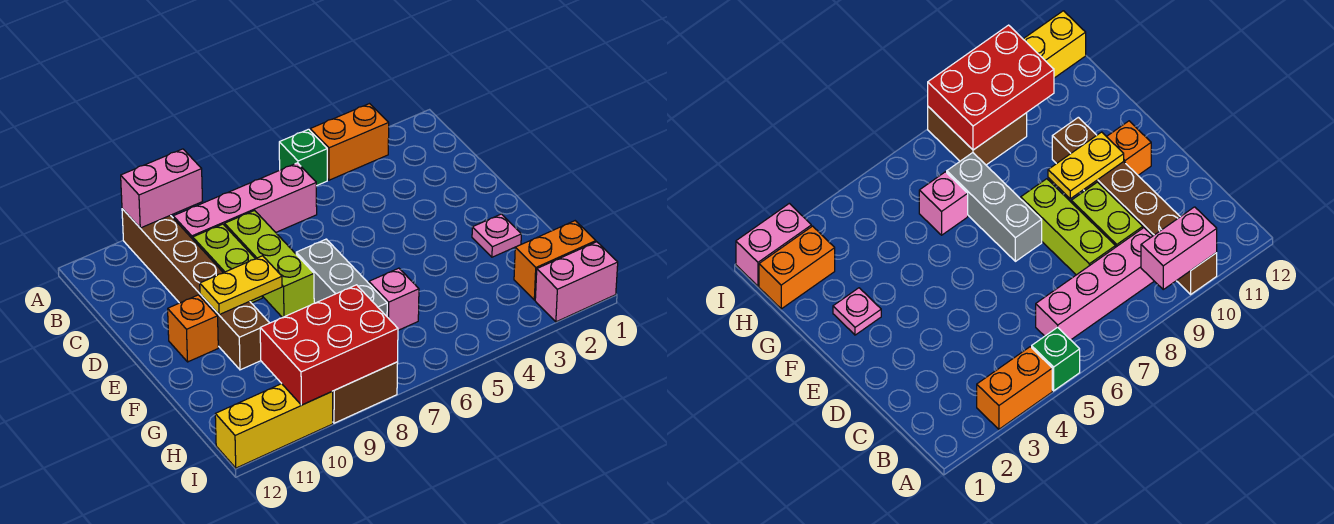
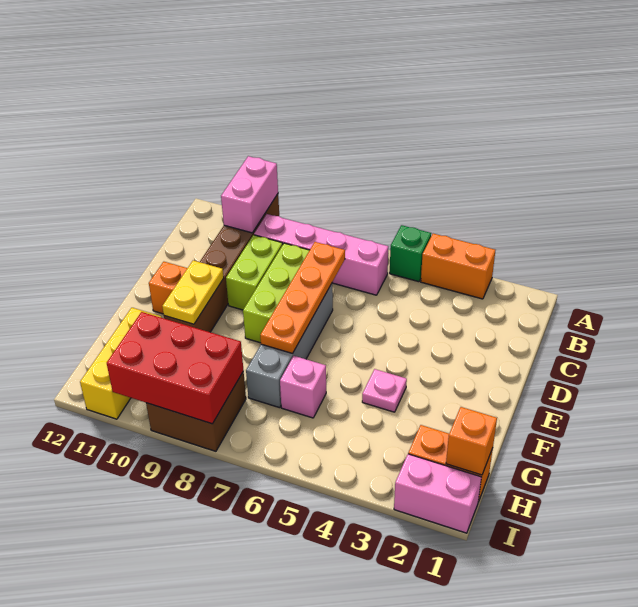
pink 1x2 brick [121,149,202,228] -> pink 1x2 brick turned to [221,156,278,233]
none -> orange 1x4 plate [260,242,345,353]
grey 1x3 brick [296,239,387,316] -> grey 1x4 brick [246,284,333,408]
yellow 1x2 plate [200,256,282,315] -> yellow 1x2 plate turned to [162,260,224,324]
pink 1x1 plate [472,214,521,257] -> pink 1x1 plate moved to [362,369,407,412]
none -> orange 1x1 brick [446,407,497,475]
yellow 1x3 brick [215,384,333,468] -> yellow 1x3 brick turned to [80,308,162,419]

